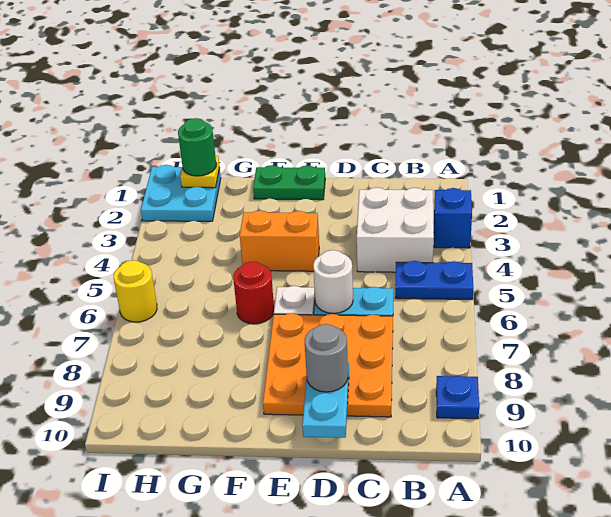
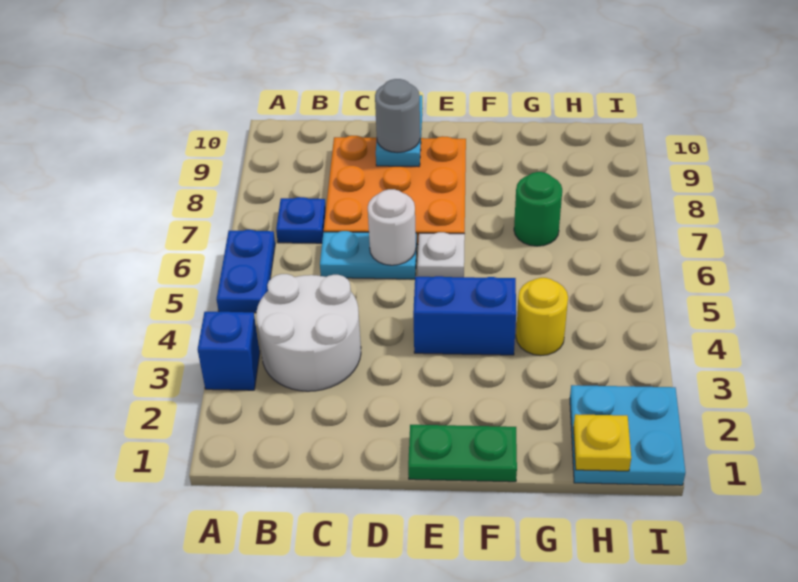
blue 1x2 plate [395,261,473,299] -> blue 1x2 plate turned to [217,230,275,313]
blue 1x1 plate [436,376,479,419] -> blue 1x1 plate moved to [276,197,326,243]
white 2x2 brick [357,188,434,272] -> white 2x2 round brick [256,274,361,391]
orange 1x2 brick [240,211,319,271] -> blue 1x2 brick [413,276,516,355]
red 1x1 round brick [233,262,274,324] -> none
green 1x1 round brick [178,118,216,176] -> green 1x1 round brick moved to [514,172,562,246]
yellow 1x1 round brick [114,260,157,322] -> yellow 1x1 round brick moved to [516,278,568,356]

